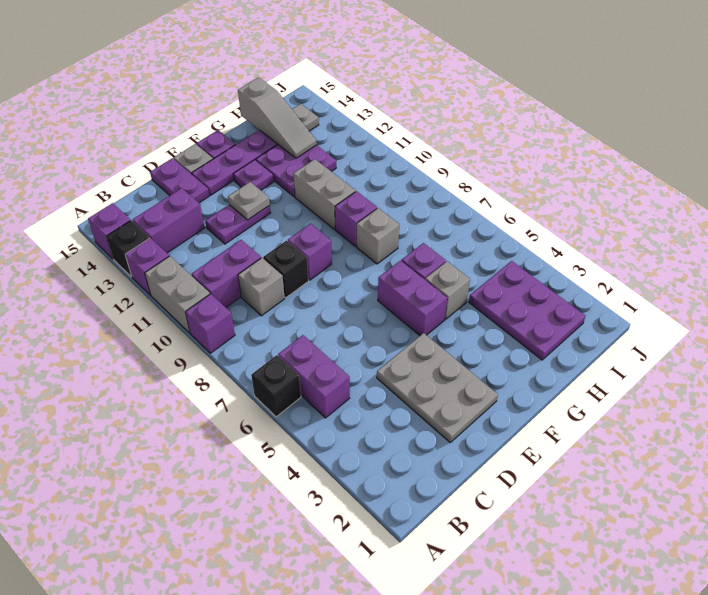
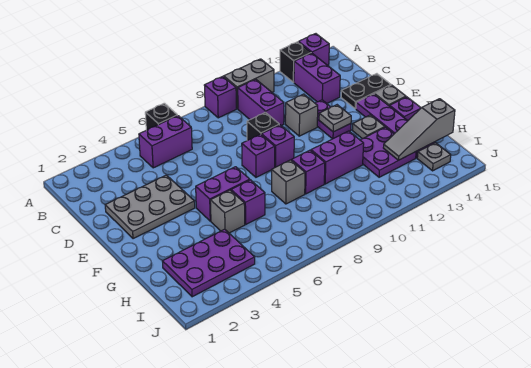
purple 1x1 brick [125,238,169,295] -> purple 1x1 brick moved to [242,134,275,177]
grey 1x1 brick [238,258,285,316] -> grey 1x1 brick moved to [285,94,318,136]
purple 1x2 plate [150,158,209,203] -> black 1x2 plate [341,74,391,109]
purple 1x1 plate [233,160,274,190] -> grey 1x1 plate [352,115,385,139]
grey 1x2 brick [293,159,355,230] -> purple 1x2 brick [311,131,364,184]

